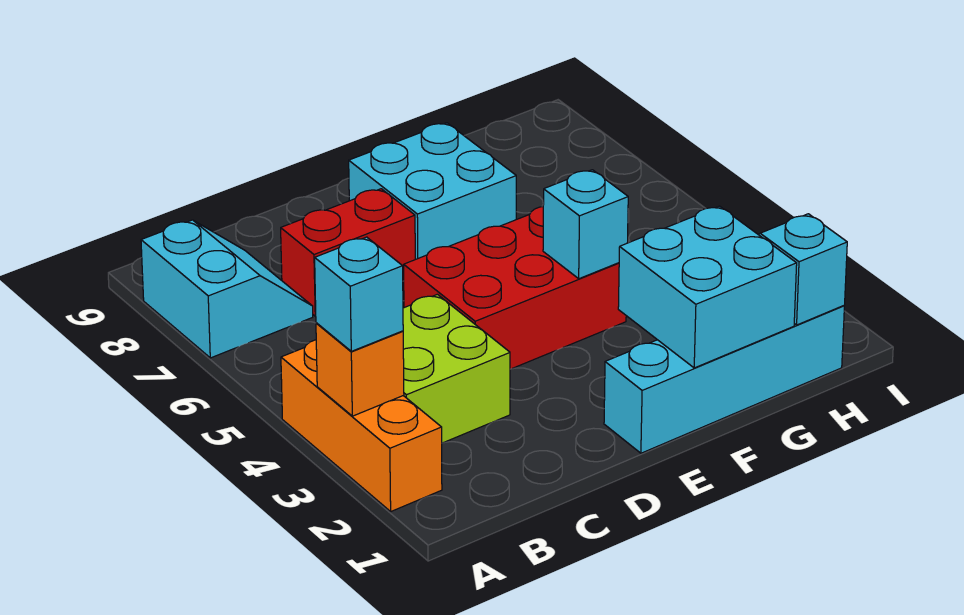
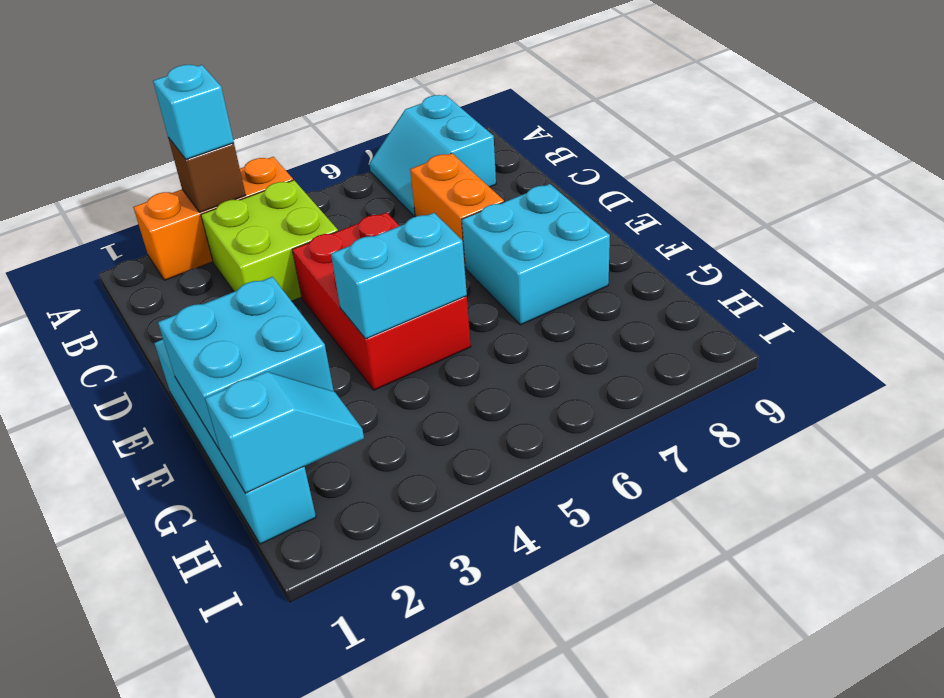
orange 1x1 brick [316,323,404,416] -> brown 1x1 brick [168,138,246,212]
cyan 2x2 slope [141,220,313,358] -> cyan 2x2 slope turned to [369,95,496,217]
red 1x2 brick [281,189,415,316] -> orange 1x2 brick [410,153,504,267]
cyan 1x1 brick [543,170,628,279] -> cyan 1x2 brick [331,213,467,339]

